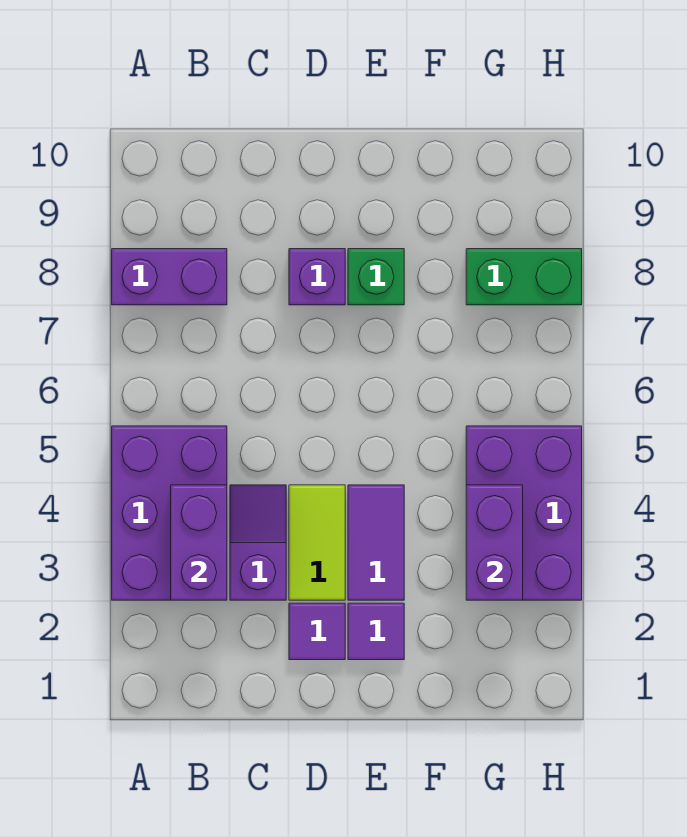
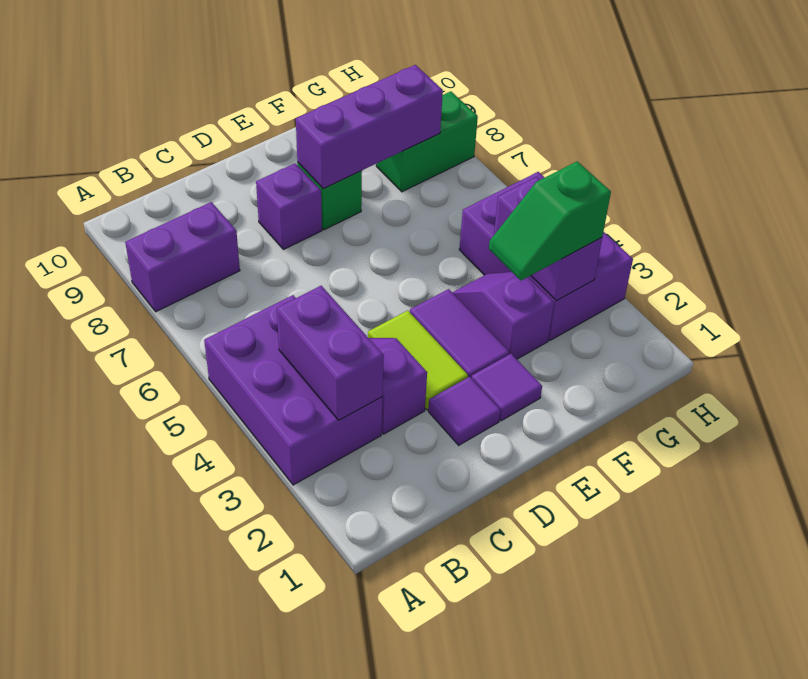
none -> purple 1x3 brick [296,65,443,189]
none -> purple 1x2 slope [452,272,554,359]
none -> green 1x2 slope [489,161,611,280]

